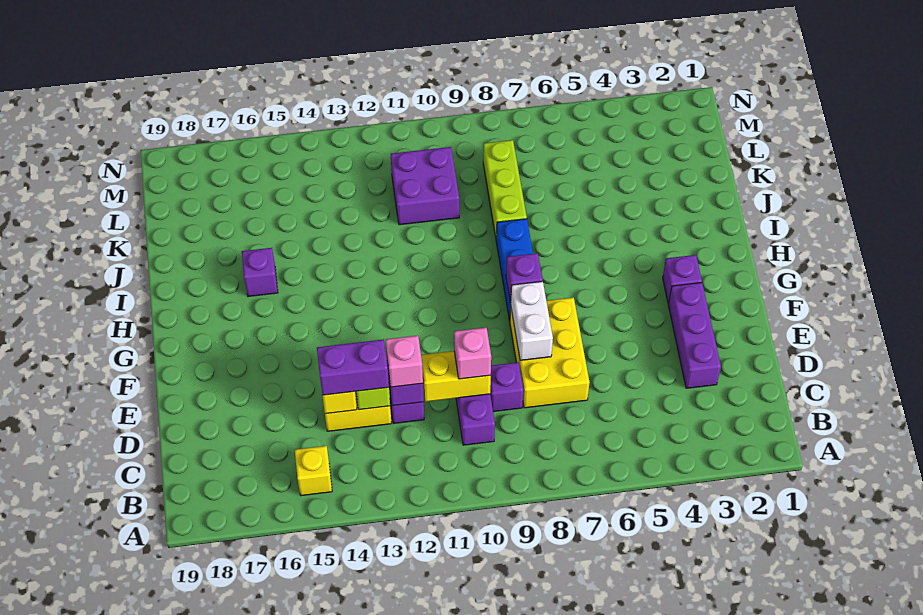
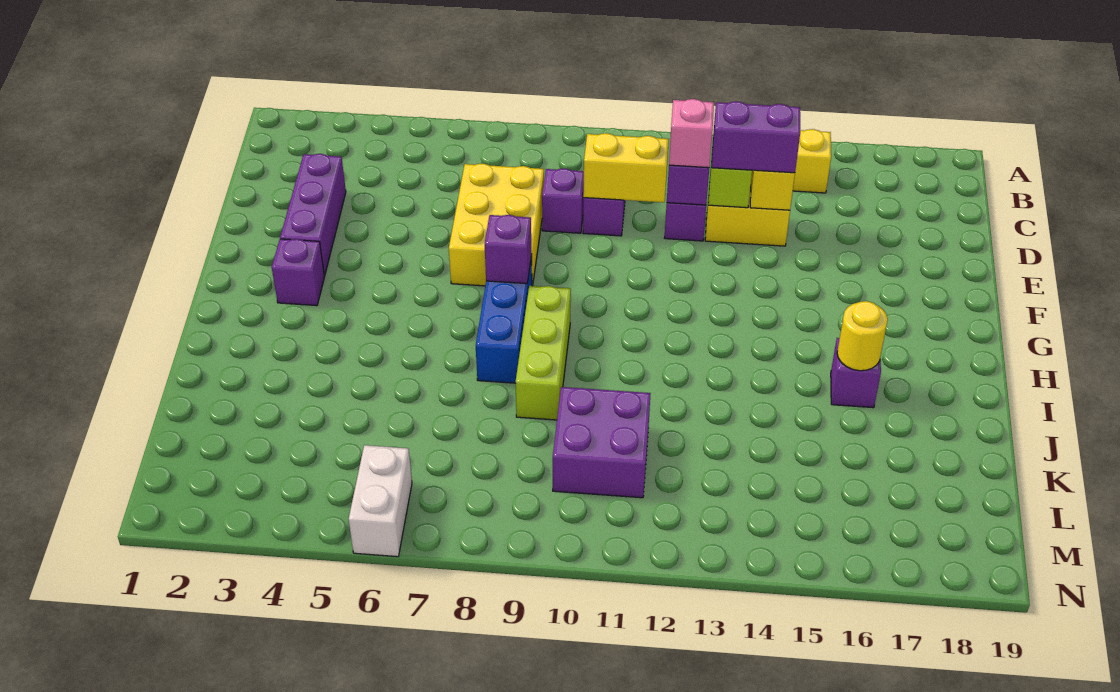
pink 1x1 brick [454,328,491,379] -> none
white 1x2 brick [511,281,553,360] -> white 1x2 brick moved to [349,445,412,557]
none -> yellow 1x1 round brick [837,301,888,371]
lime 1x3 brick [483,140,527,237] -> lime 1x3 brick moved to [516,286,571,420]

